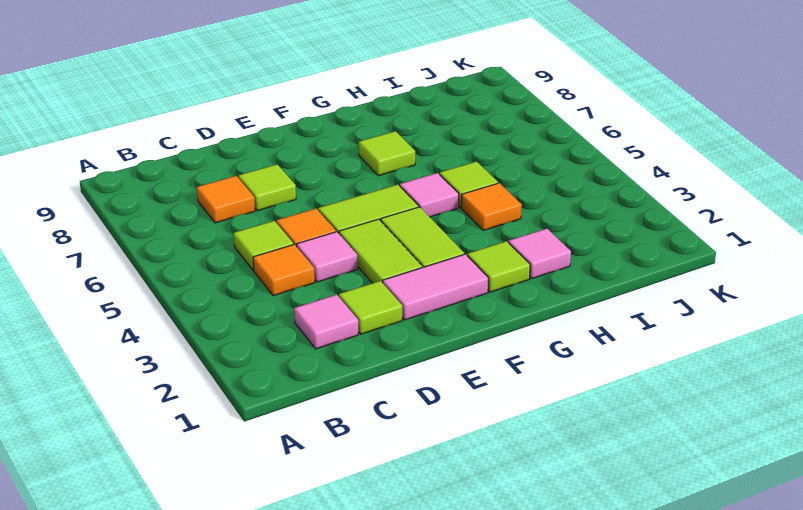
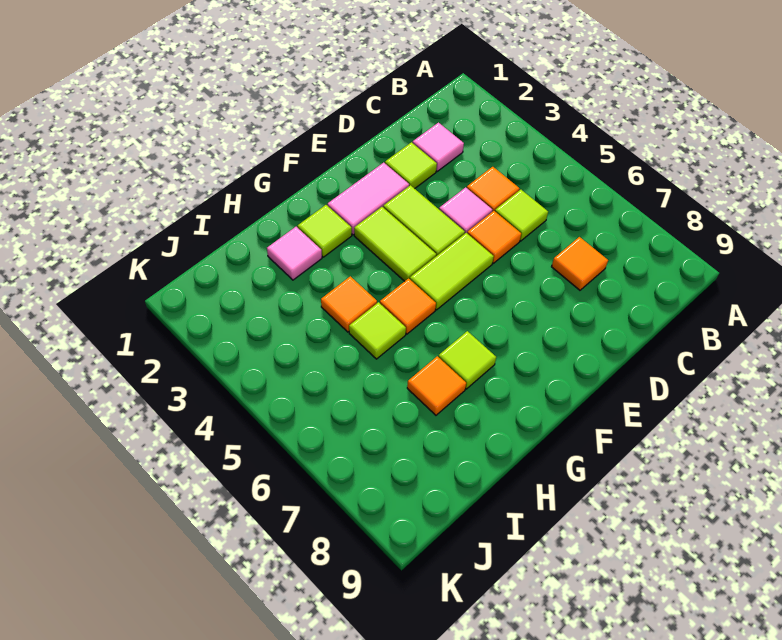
lime 1x1 tile [238,165,296,211] -> none
pink 1x1 tile [400,173,459,217] -> orange 1x1 tile [380,278,436,334]
none -> orange 1x1 tile [407,356,466,415]

